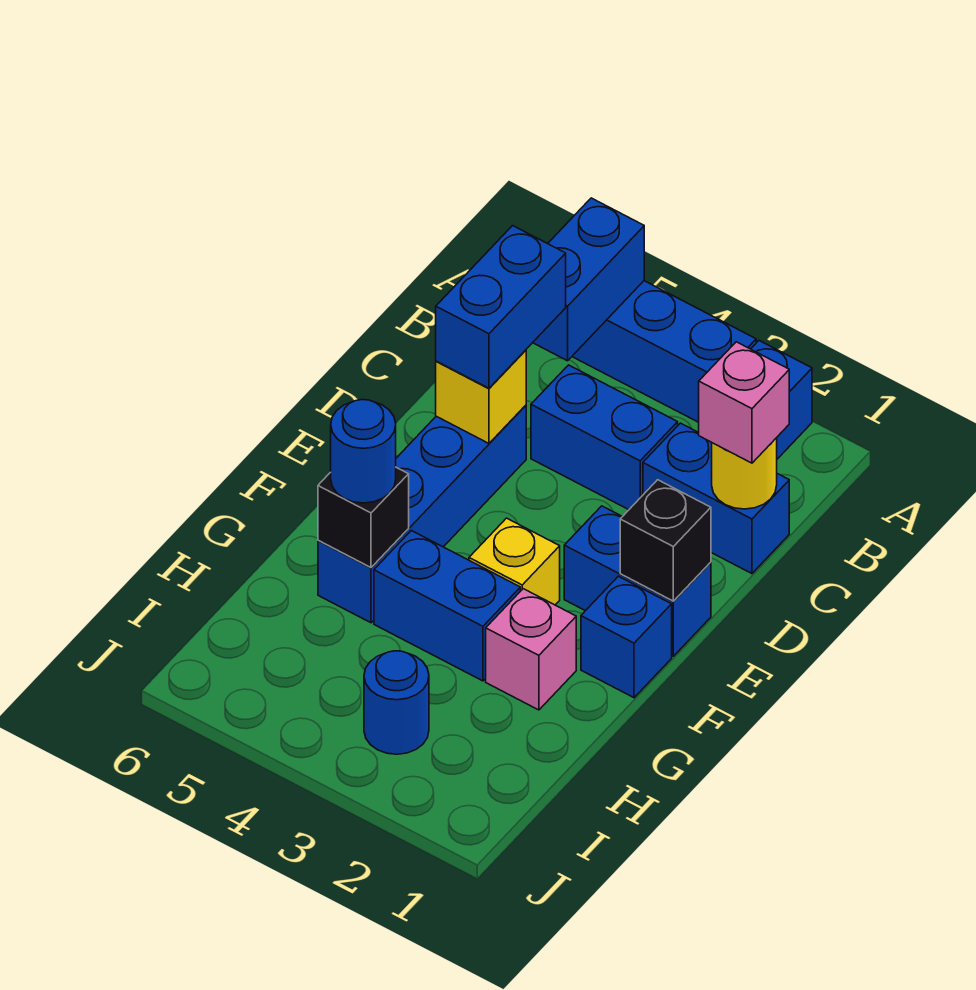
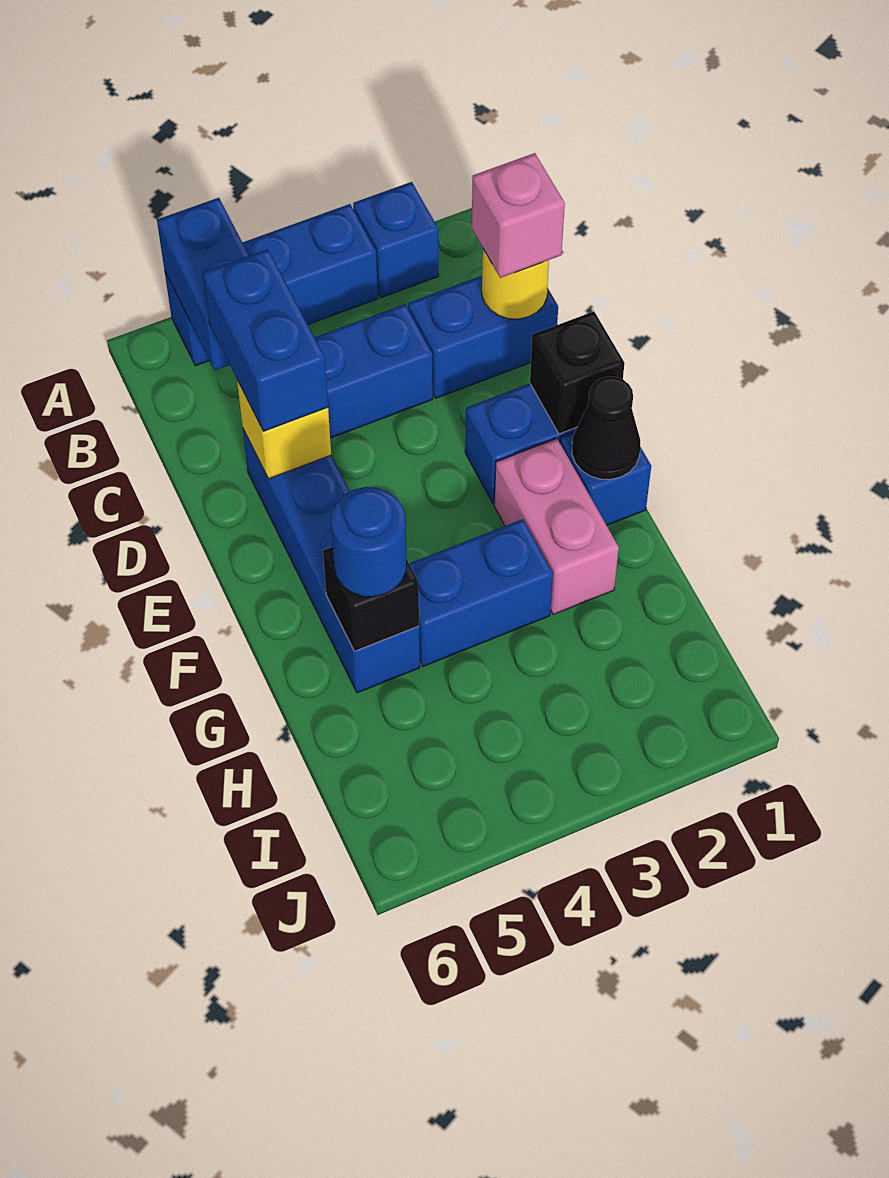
none -> black 1x1 cone [572,377,640,479]
yellow 1x1 brick [469,518,560,605] -> none
pink 1x1 brick [486,589,576,710] -> pink 1x2 brick [494,439,619,614]
blue 1x1 round brick [364,651,429,754] -> none

